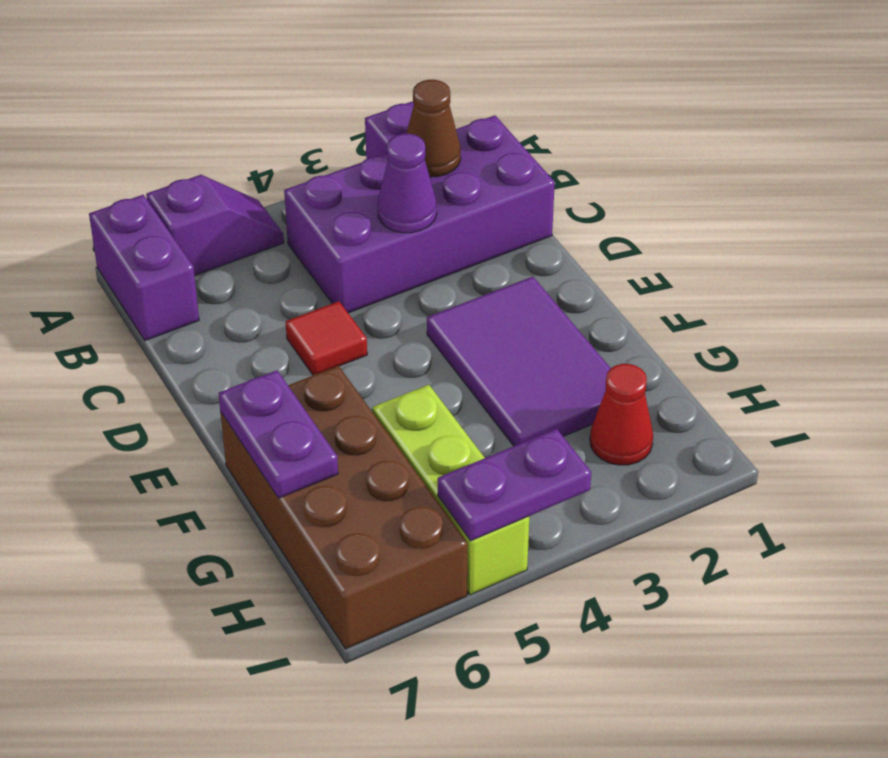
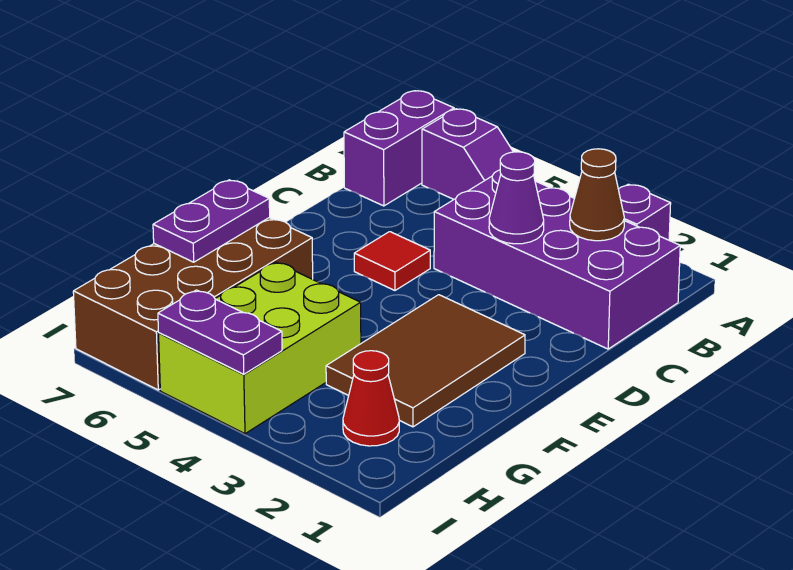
purple 2x3 tile [427,277,611,446] -> brown 2x3 tile [326,295,525,427]
lime 1x3 brick [372,385,529,595] -> lime 2x3 brick [159,262,361,434]

